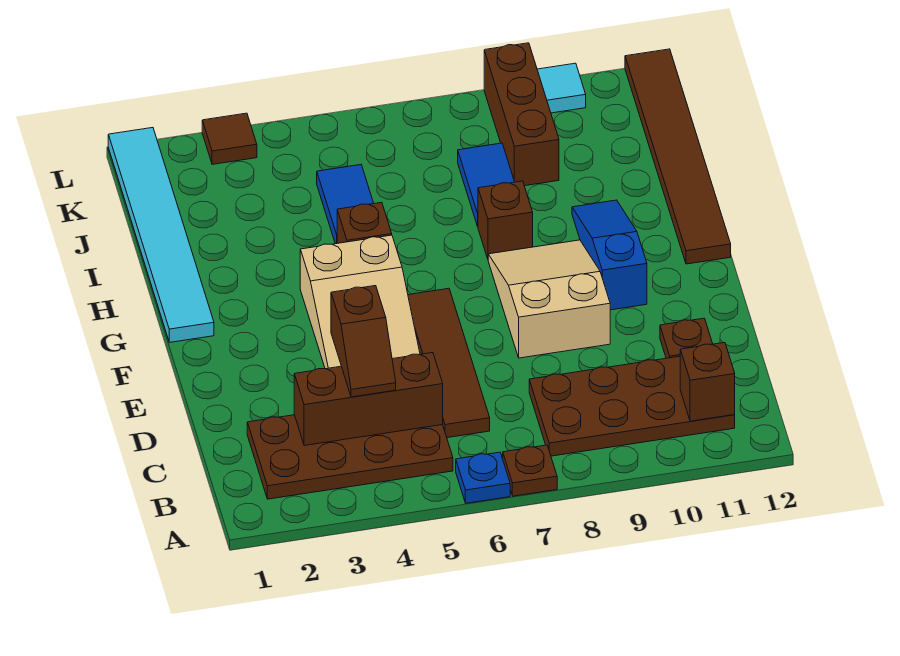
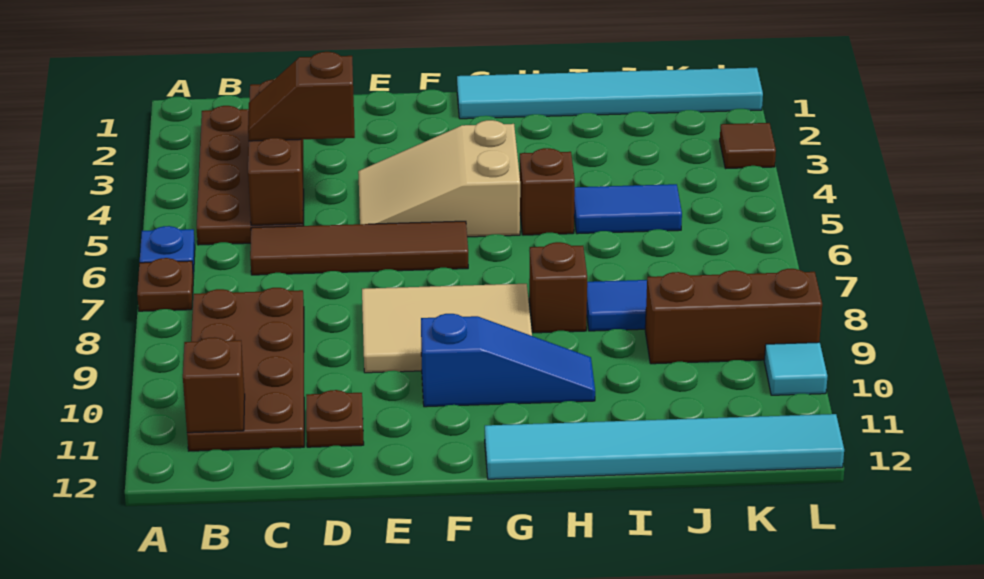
tan 2x3 slope [488,240,610,358] -> tan 2x3 tile [362,284,532,373]
brown 1x6 tile [625,49,731,264] -> cyan 1x6 tile [485,414,844,479]

